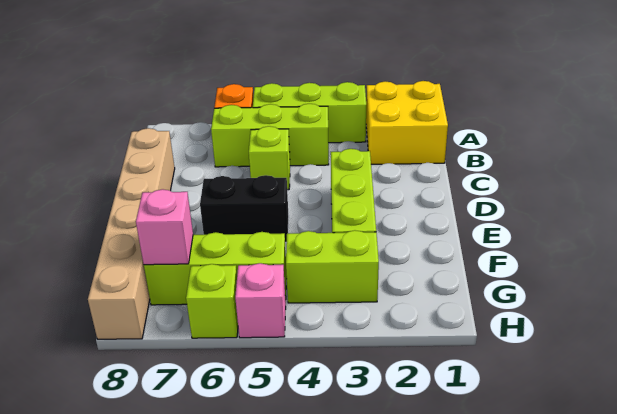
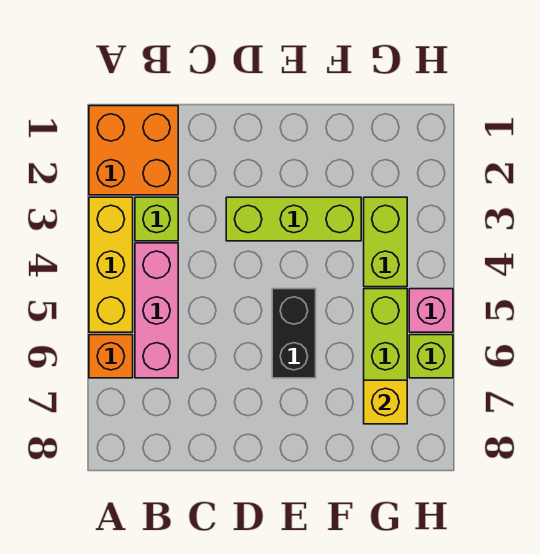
yellow 2x2 brick [366,81,448,164] -> orange 2x2 brick [89,106,178,195]
lime 1x3 brick [253,82,366,143] -> yellow 1x3 brick [89,197,133,332]
lime 1x3 brick [211,104,329,167] -> pink 1x3 brick [135,243,178,378]
lime 1x1 brick [249,126,290,190] -> lime 1x1 brick moved to [135,197,178,241]
tan 1x6 brick [88,128,175,339] -> none
pink 1x1 brick [136,189,193,265] -> yellow 1x1 brick [364,380,407,424]

